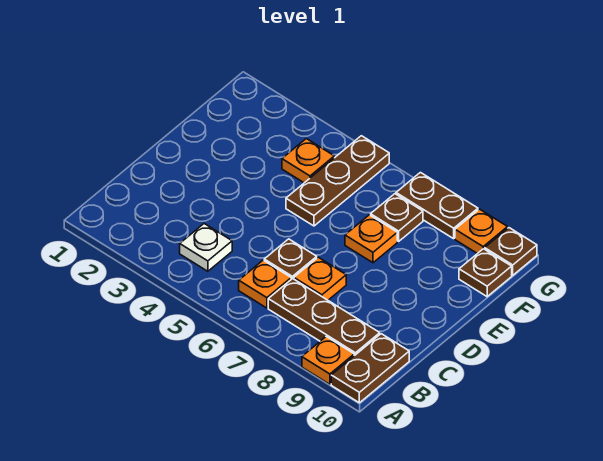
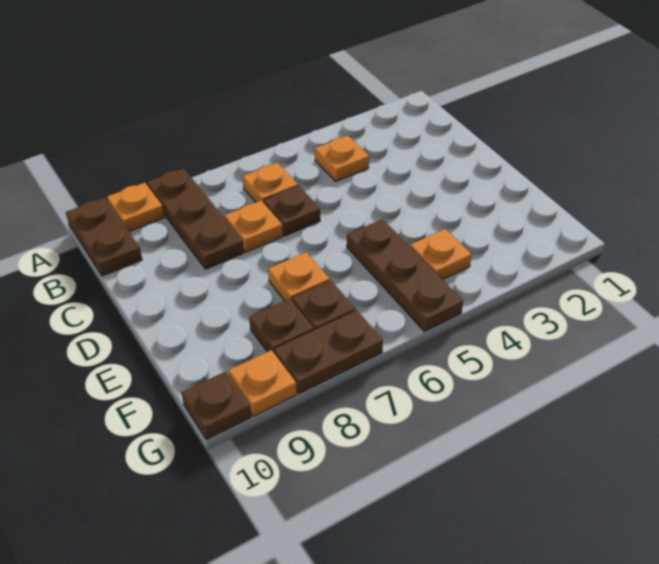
white 1x1 plate [180,224,232,271] -> orange 1x1 plate [315,136,369,181]
brown 1x3 plate [268,279,380,356] -> brown 1x3 plate turned to [147,168,244,269]
brown 1x1 plate [459,249,512,297] -> brown 1x1 plate moved to [249,299,314,353]

